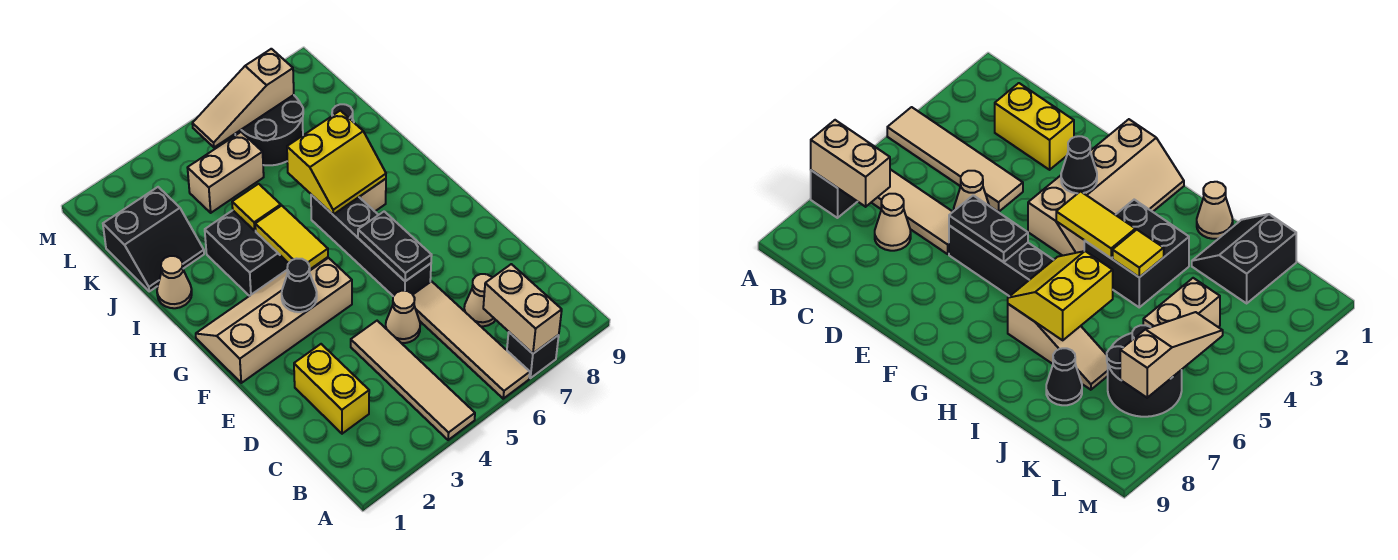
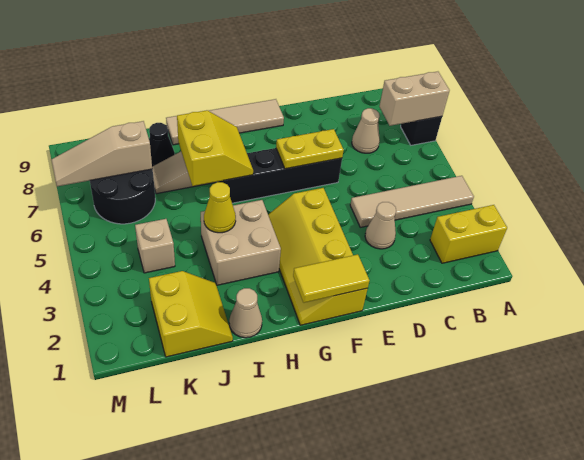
tan 1x4 tile [413,281,530,399] -> tan 1x4 tile moved to [166,99,284,145]
yellow 1x2 brick [294,344,369,434] -> yellow 1x2 brick moved to [430,205,507,263]
tan 1x1 cone [386,291,420,343] -> tan 1x1 cone moved to [365,202,396,249]
black 1x2 plate [358,212,432,281] -> yellow 1x2 plate [276,129,344,169]
tan 2x4 slope [196,258,352,383] -> yellow 2x4 slope [268,188,368,325]
black 1x1 cone [282,259,317,312] -> none
yellow 1x2 tile [255,206,328,269] -> yellow 1x2 tile moved to [293,254,370,303]
black 2x2 brick [205,210,289,296] -> tan 2x2 brick [201,200,281,285]
yellow 1x1 tile [232,184,281,230] -> yellow 1x1 cone [204,182,236,233]
black 2x2 slope [103,187,204,291] -> yellow 2x2 slope [149,271,233,357]
tan 1x2 brick [188,132,264,213] -> tan 1x1 brick [135,219,175,273]
tan 1x3 slope [192,49,294,147] -> tan 1x3 slope turned to [51,121,152,186]

